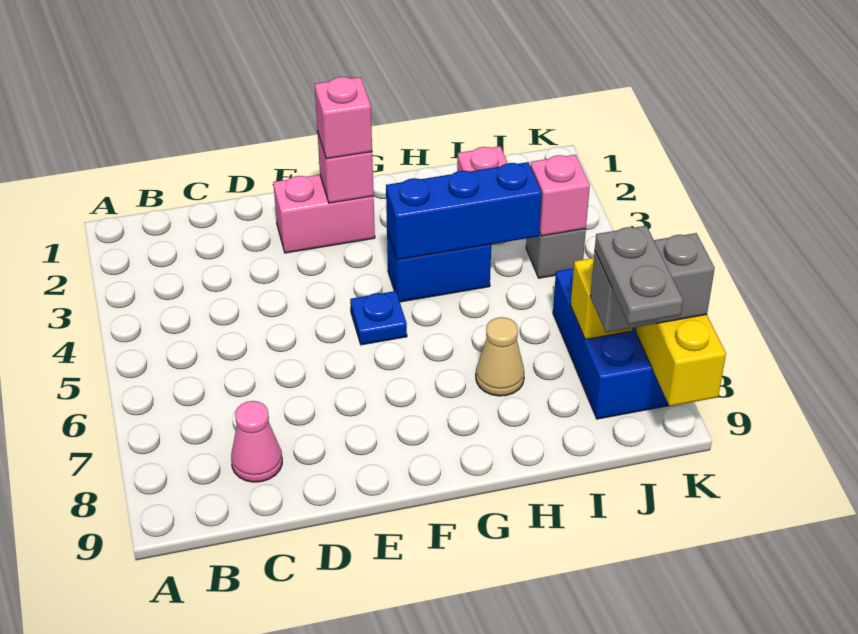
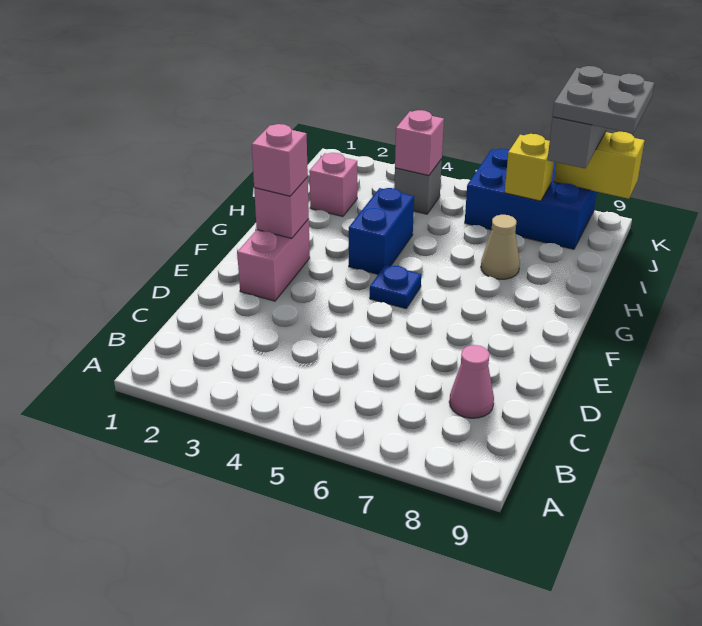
blue 1x3 brick [386,162,542,260] -> none
grey 1x2 plate [595,226,683,325] -> grey 2x2 plate [553,66,654,133]

